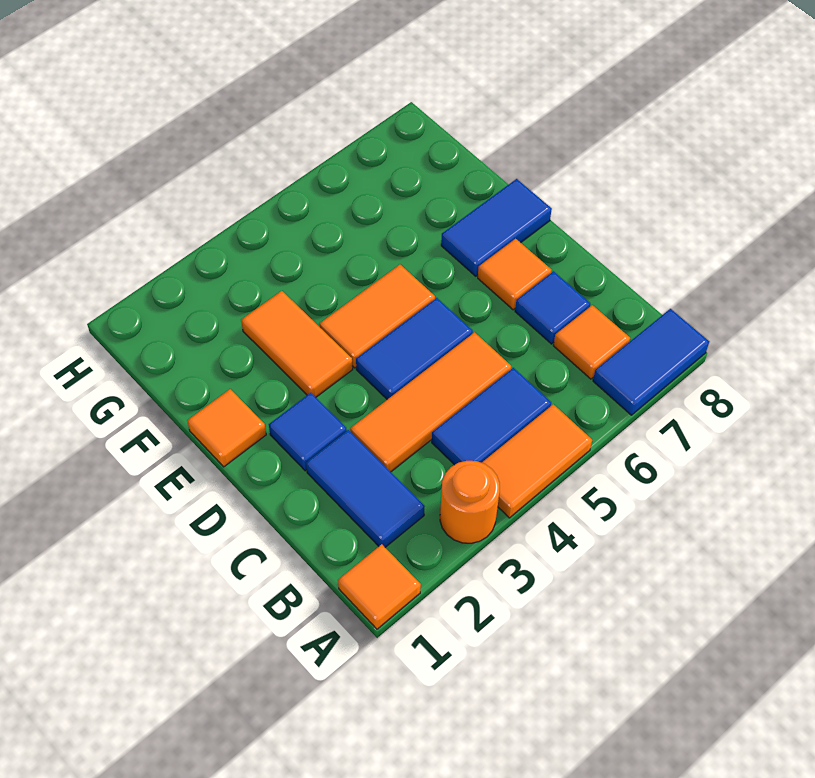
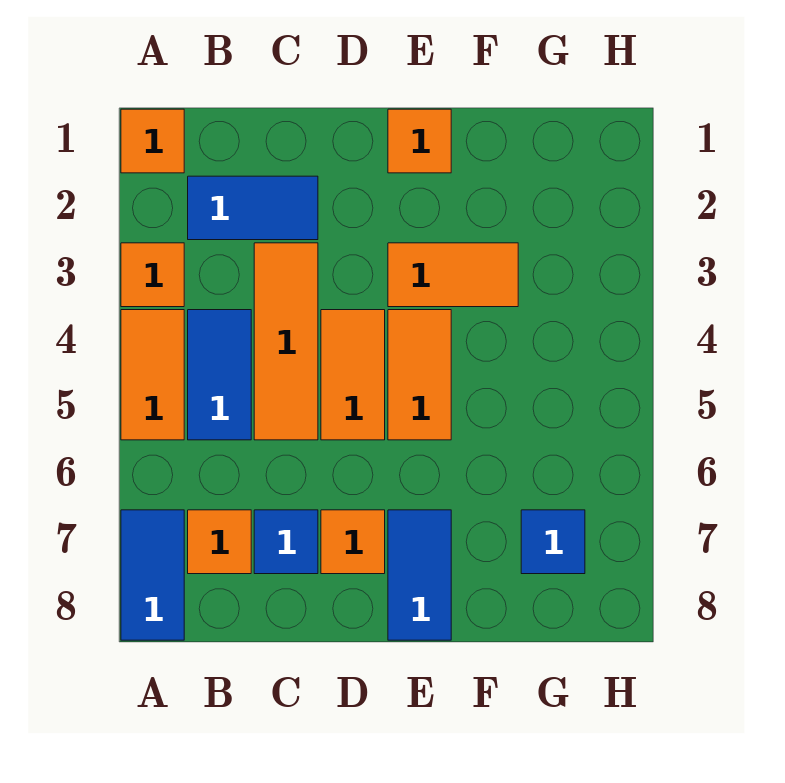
orange 1x1 round brick [440,461,500,543] -> orange 1x1 tile [121,243,184,307]
blue 1x1 tile [269,393,347,471] -> blue 1x1 tile moved to [521,510,585,574]
blue 1x2 tile [356,298,473,399] -> orange 1x2 tile [321,310,385,440]

